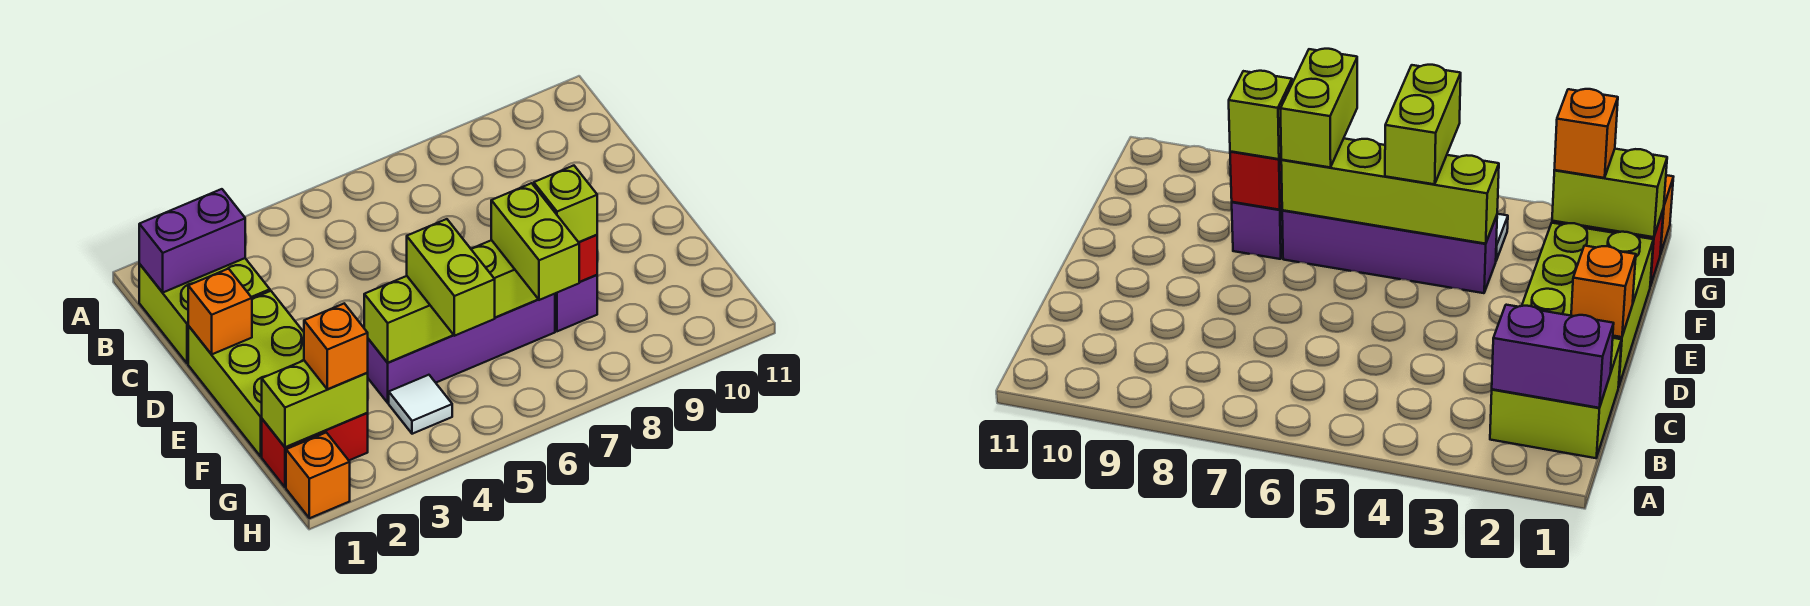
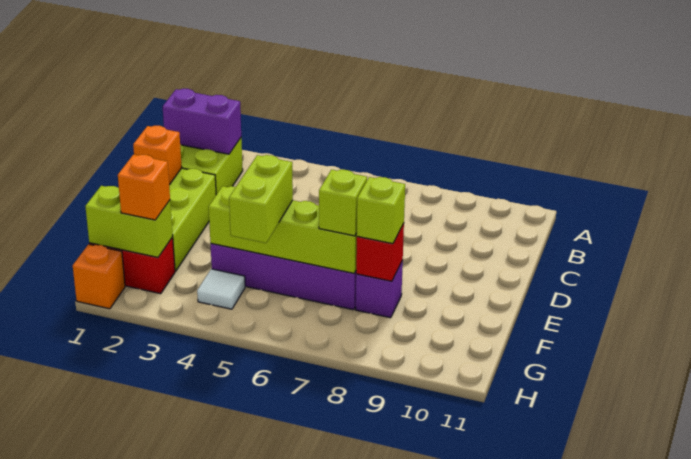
lime 1x2 brick [491,183,579,300] -> lime 1x1 brick [319,170,367,236]

